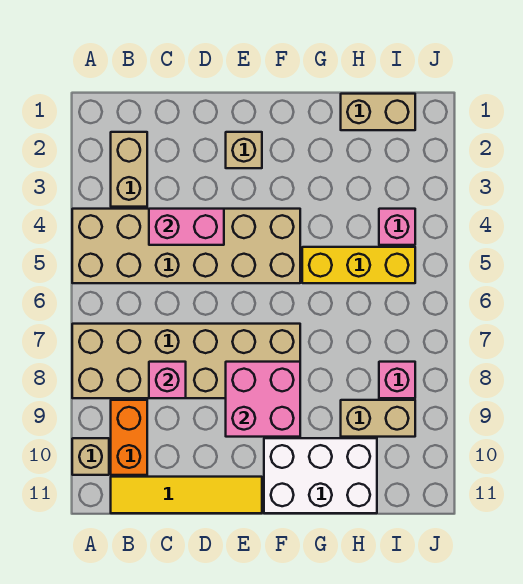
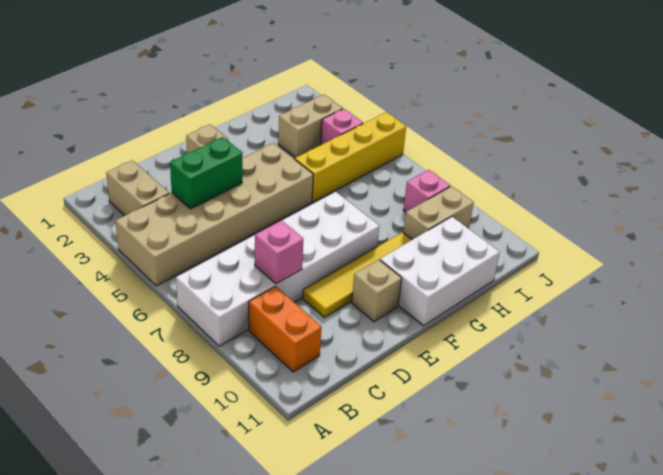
tan 2x6 brick [72,324,300,398] -> white 2x6 brick [176,192,379,346]
tan 1x1 brick [72,438,109,475] -> tan 1x1 brick moved to [352,260,402,322]
yellow 1x4 tile [111,477,262,513] -> yellow 1x4 tile moved to [303,232,412,318]
pink 1x2 brick [149,209,224,245] -> green 1x2 brick [170,137,242,209]
pink 2x2 brick [226,362,300,437] -> none
yellow 1x3 brick [302,247,415,283] -> yellow 1x4 brick [295,112,406,202]
tan 1x2 brick [341,94,415,130] -> tan 1x2 brick moved to [278,95,343,158]

